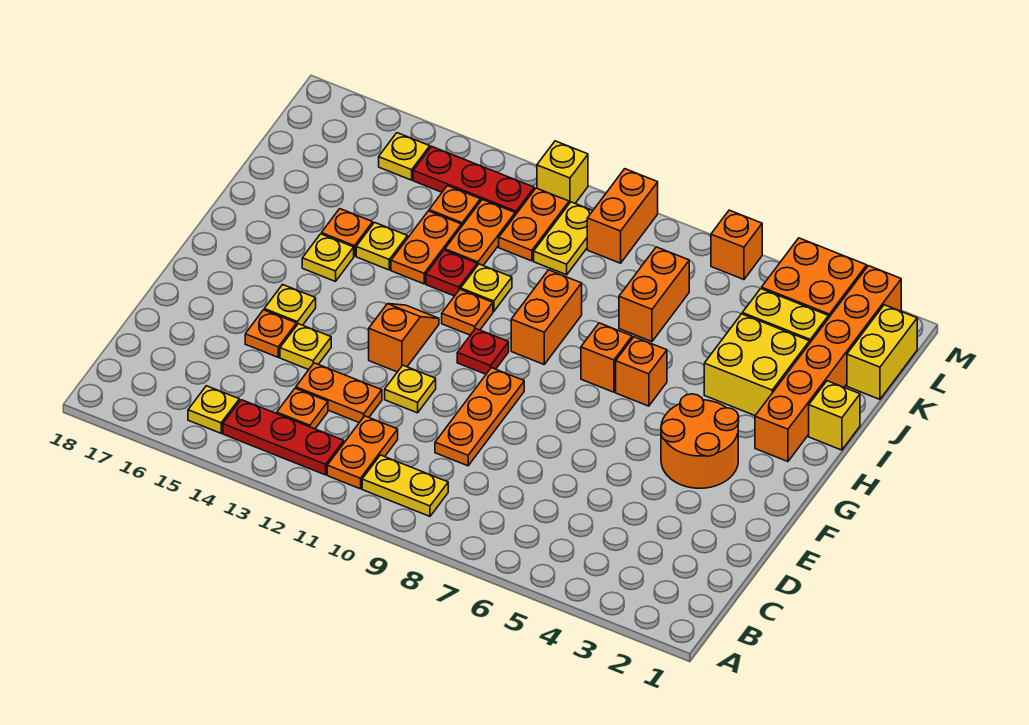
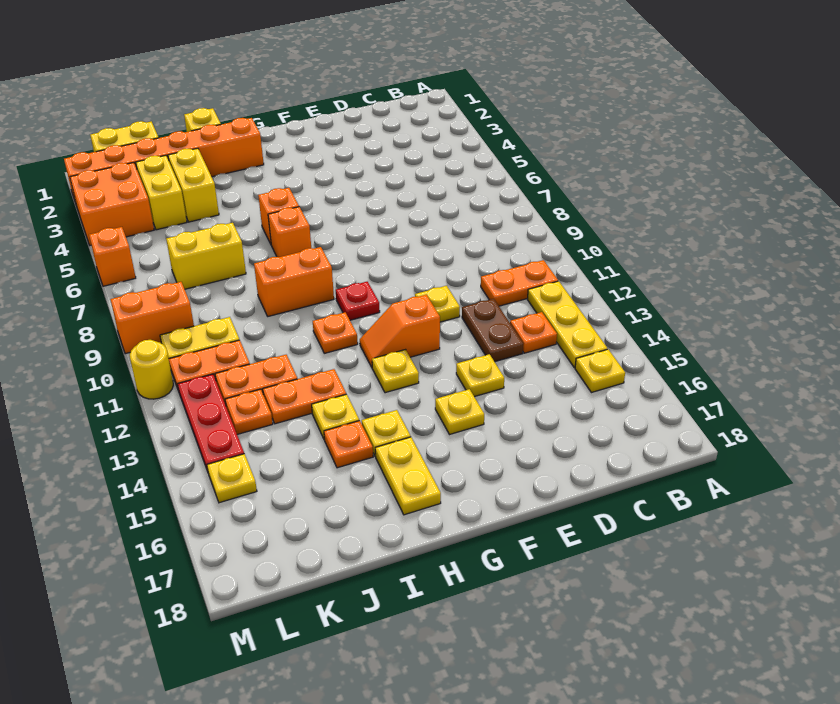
yellow 1x2 plate [362,455,448,516] -> yellow 1x2 plate moved to [375,437,441,515]
red 1x3 plate [223,400,344,475] -> yellow 1x3 plate [527,281,607,368]
orange 1x3 plate [435,368,524,466] -> none
orange 1x2 plate [296,363,382,422] -> brown 1x2 plate [462,299,523,362]
orange 1x1 plate [245,310,297,357] -> none
orange 2x2 round brick [661,394,739,488] -> none
yellow 2x2 brick [704,314,809,415] -> yellow 1x2 brick [168,148,219,222]
yellow 1x1 plate [461,264,512,312] -> yellow 1x1 plate moved to [372,350,419,393]
red 1x1 plate [426,250,477,296] -> none
orange 1x2 brick [619,247,689,342] -> yellow 1x2 brick [166,223,246,289]
yellow 1x1 brick [537,141,588,203] -> yellow 1x1 round brick [130,340,173,399]

